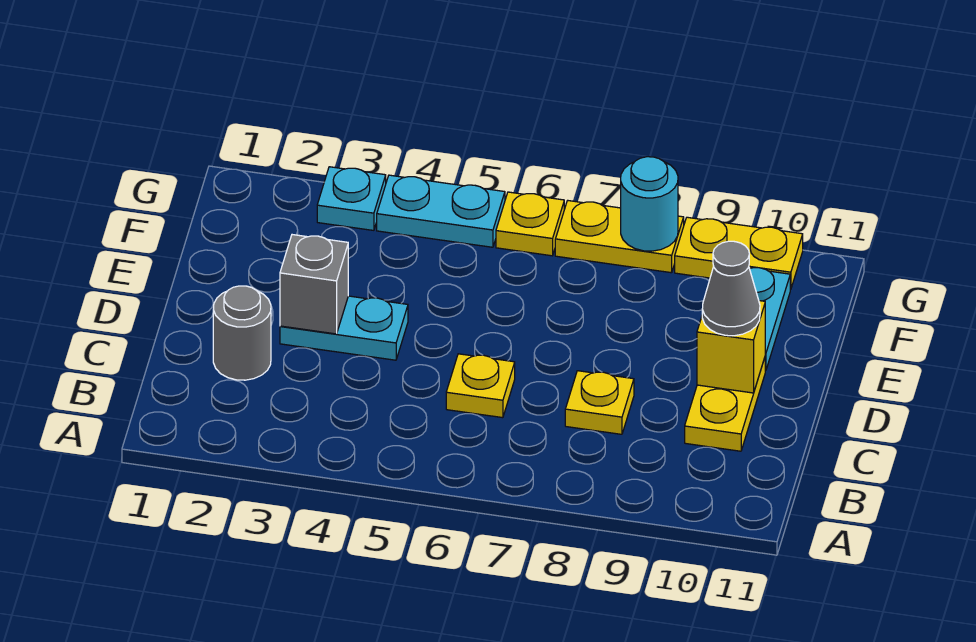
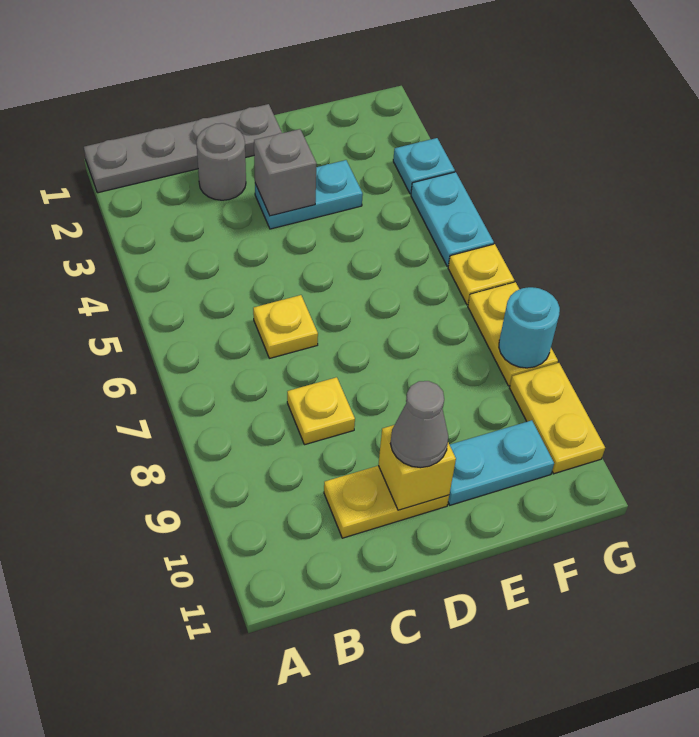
none -> grey 1x4 plate [84,104,282,193]
cyan 1x2 plate [280,296,408,360] -> cyan 1x2 plate turned to [255,160,363,229]

